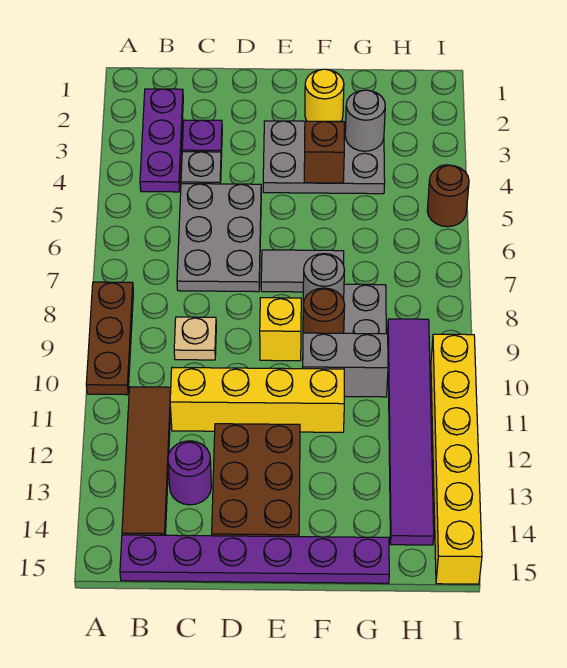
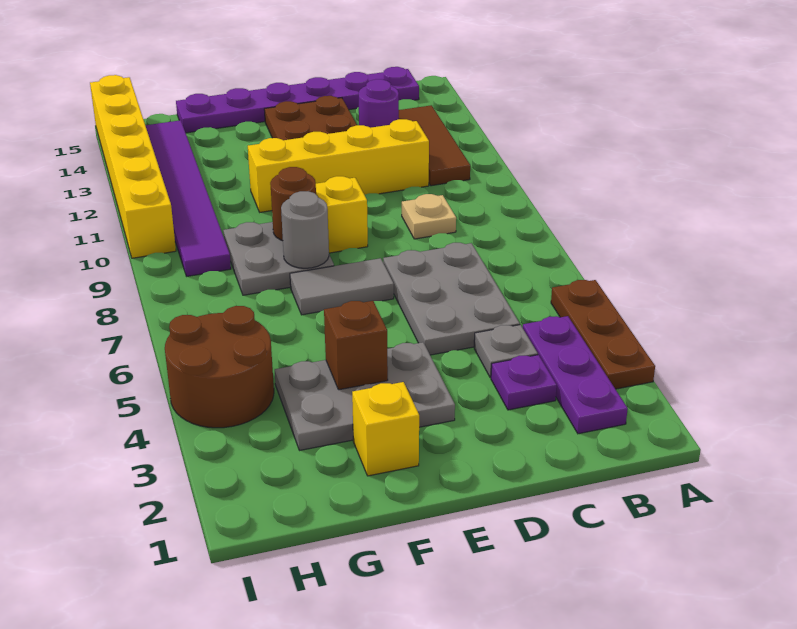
brown 1x3 plate [86,282,133,395] -> brown 1x3 plate moved to [551,280,655,389]
brown 1x4 tile [122,387,171,535] -> brown 1x3 tile [399,105,470,186]
yellow 1x1 round brick [305,69,344,121] -> yellow 1x1 brick [352,382,419,476]
grey 1x2 brick [303,333,388,397] -> none
grey 1x1 round brick [345,90,385,151] -> none
brown 1x1 round brick [427,165,469,227] -> brown 2x2 round brick [165,306,274,428]

